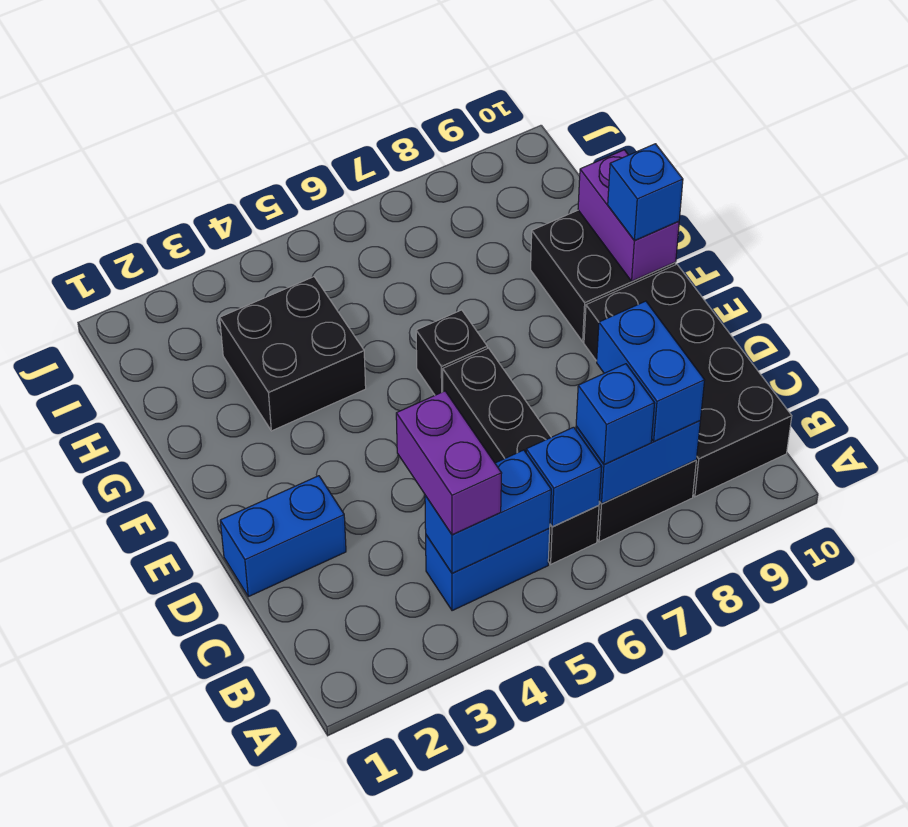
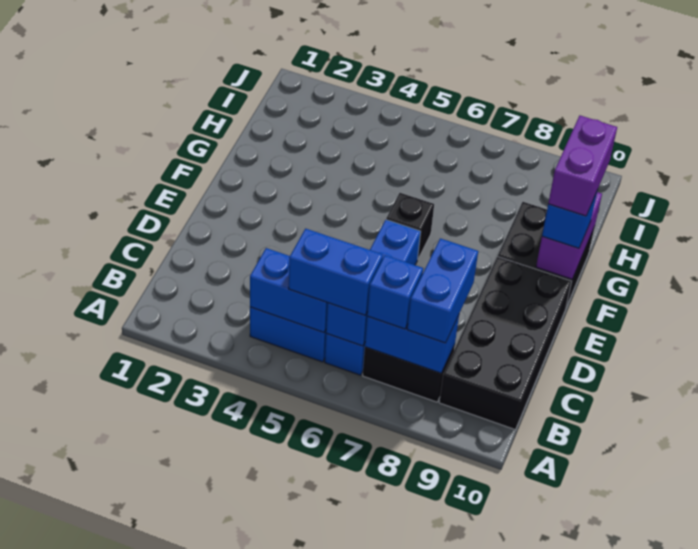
purple 1x2 brick [396,391,502,535] -> purple 1x2 brick moved to [548,116,617,216]
black 1x4 brick [443,348,599,564] -> blue 1x4 brick [325,220,421,375]
blue 1x2 brick [220,476,346,597] -> blue 1x2 brick moved to [289,229,383,315]
black 2x2 brick [220,277,366,431] -> none

